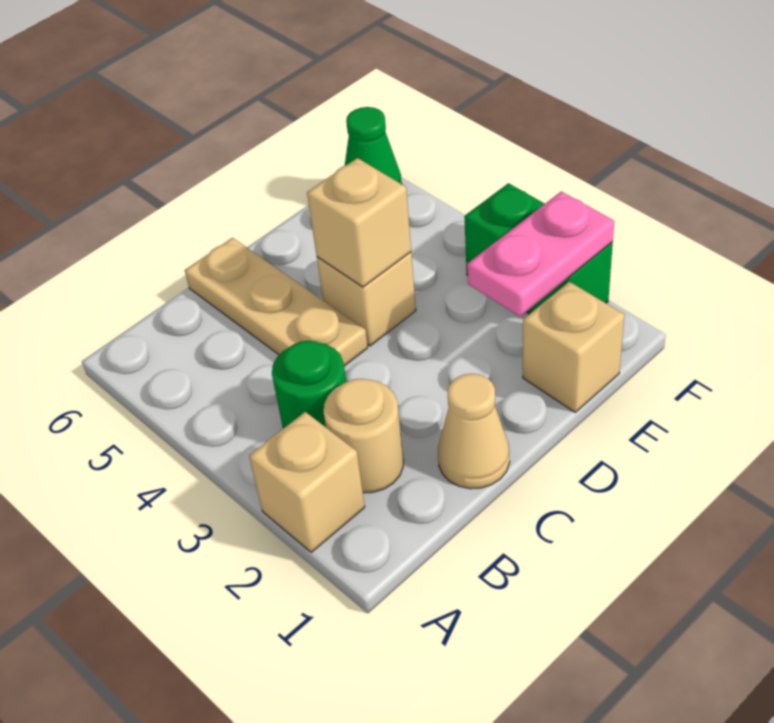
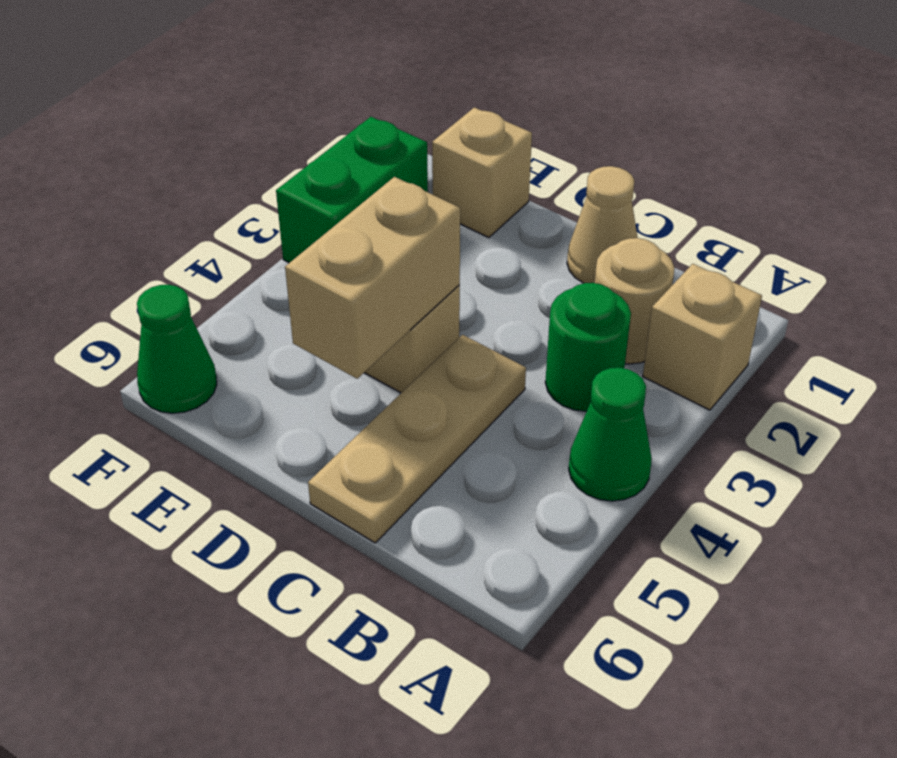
none -> green 1x1 cone [569,368,652,501]
tan 1x1 brick [307,158,411,287] -> tan 1x2 brick [285,177,460,379]
pink 1x2 plate [467,191,614,317] -> none

